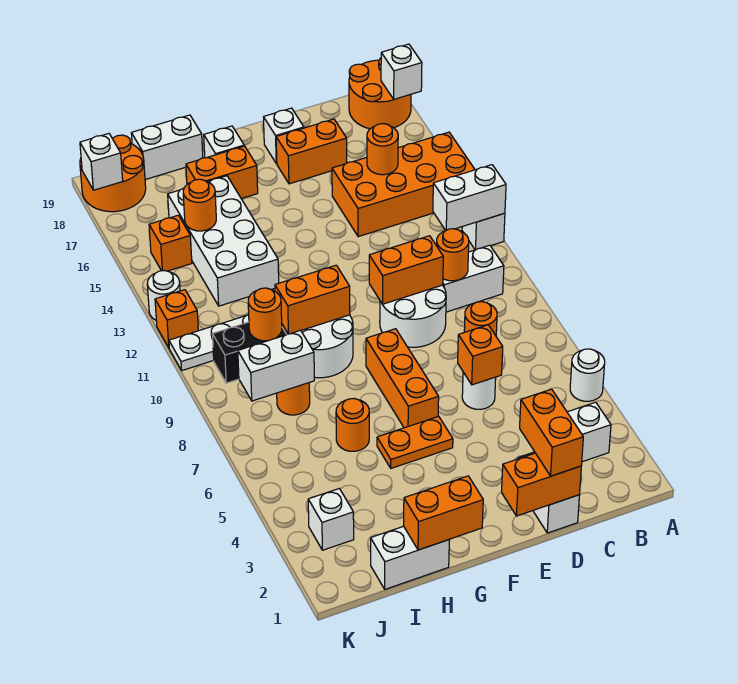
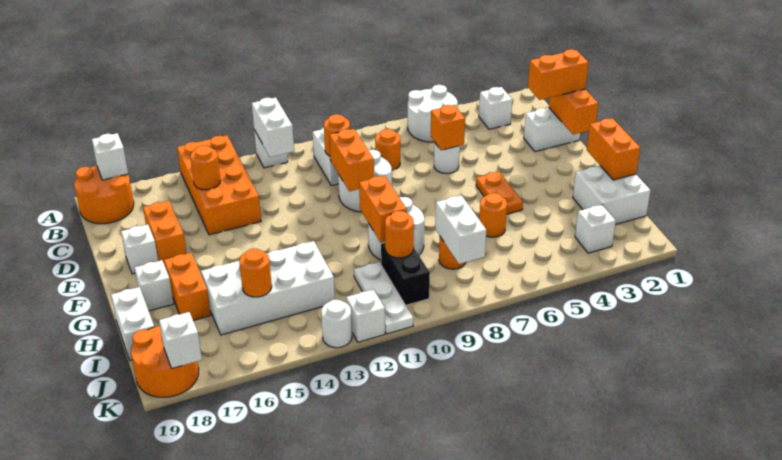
white 1x1 round brick [570,349,605,401] -> white 2x2 round brick [408,85,458,142]
orange 1x3 brick [366,329,439,428] -> none
white 1x2 brick [371,526,449,589] -> white 2x2 brick [573,166,651,225]
orange 1x1 brick [149,215,192,271] -> none
orange 1x1 brick [155,290,198,347] -> white 1x1 brick [346,289,385,342]

